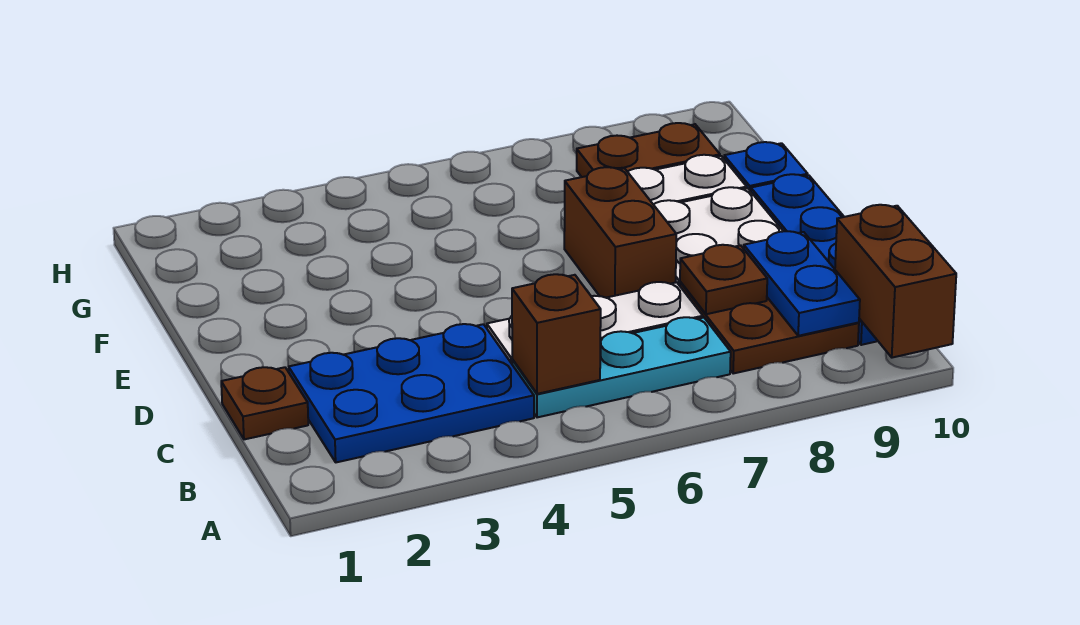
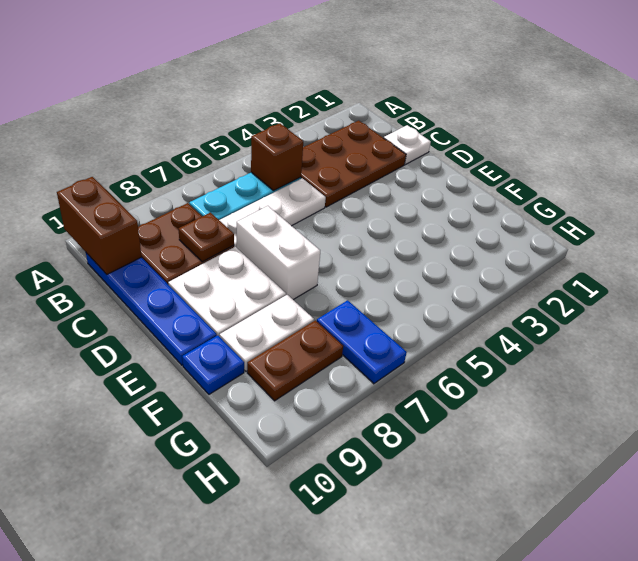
blue 2x3 plate [289,324,534,462] -> brown 2x3 plate [301,121,406,207]
blue 1x2 plate [744,231,860,336] -> blue 1x2 plate moved to [317,300,407,384]
brown 1x1 plate [221,367,308,439] -> white 1x1 plate [384,125,431,164]
brown 1x2 brick [564,167,676,298] -> white 1x2 brick [237,206,320,300]

